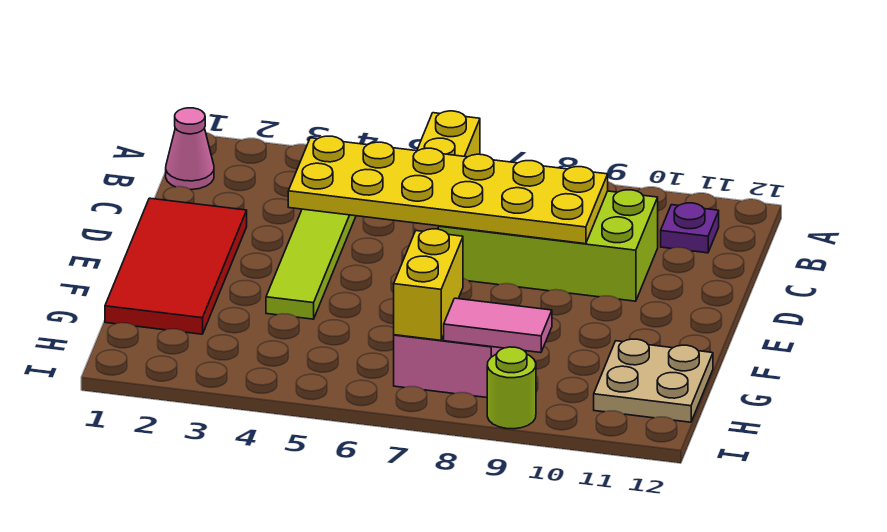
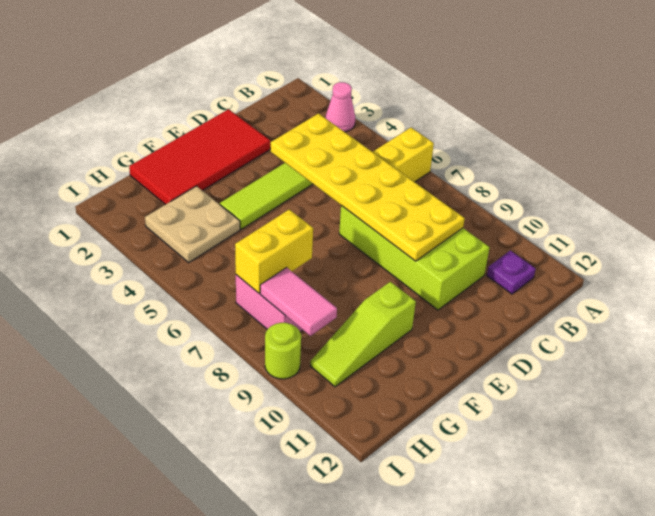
pink 1x1 cone [166,108,214,190] -> pink 1x1 cone moved to [326,82,355,132]
none -> lime 1x3 slope [310,282,416,387]
tan 2x2 plate [594,339,713,422] -> tan 2x2 plate moved to [145,186,240,262]

